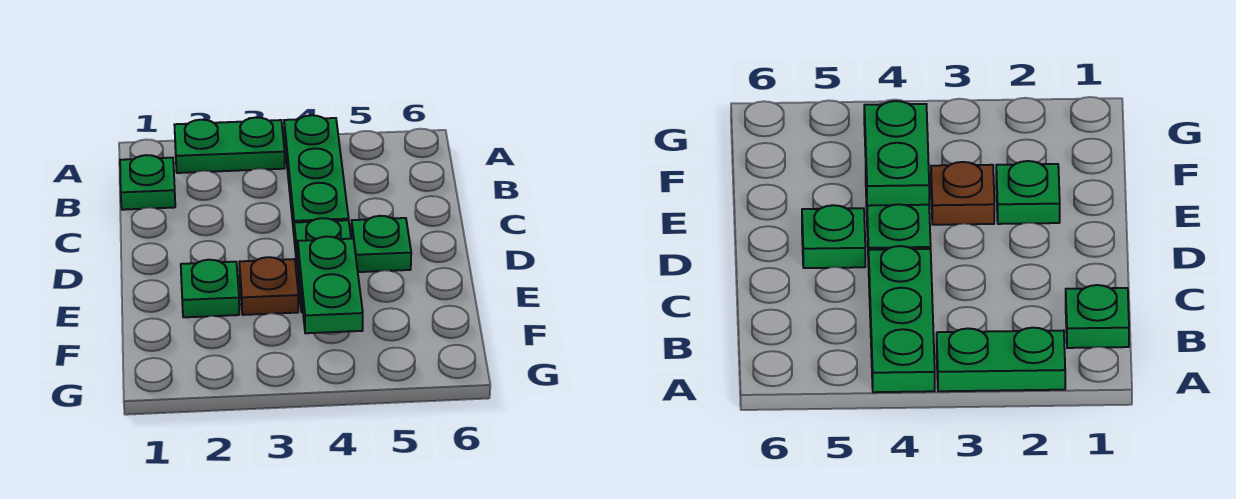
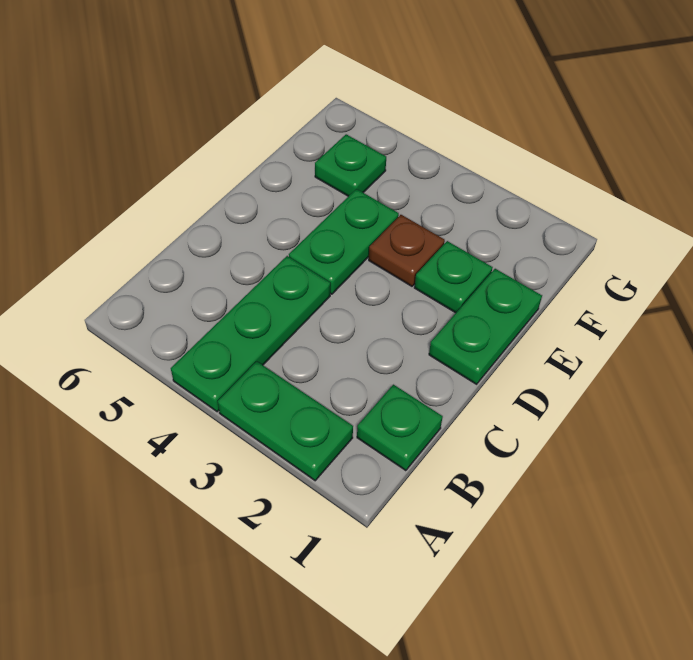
green 1x1 plate [351,216,411,272] -> green 1x1 plate moved to [315,134,386,196]
green 1x2 plate [298,237,363,333] -> green 1x2 plate moved to [429,269,542,384]

